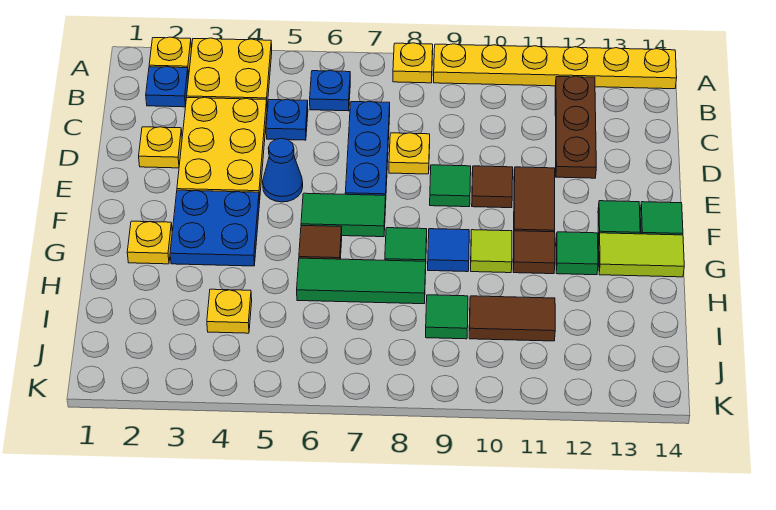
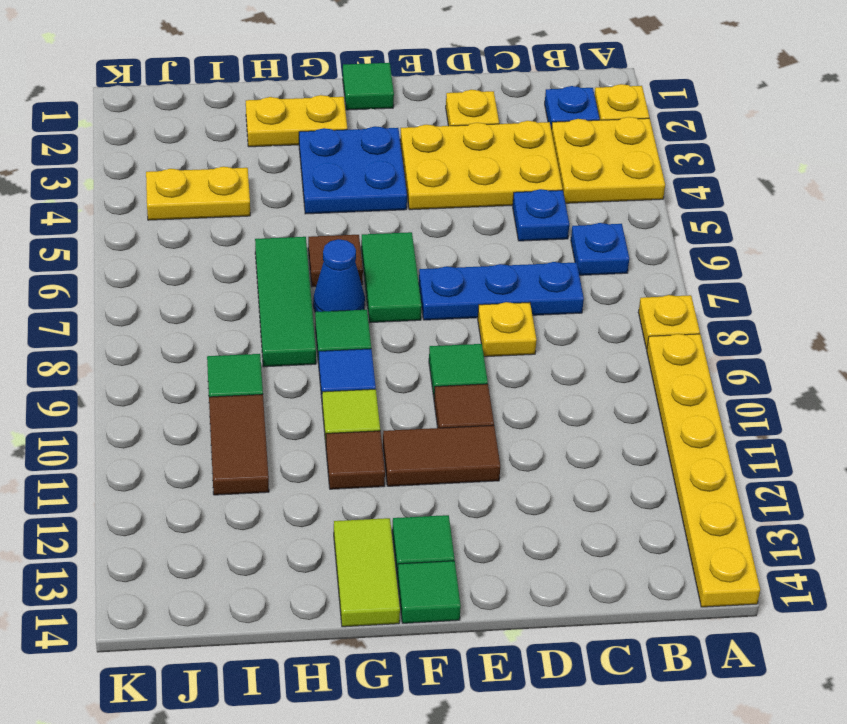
brown 1x3 plate [555,76,596,178] -> none
blue 1x1 cone [263,138,303,202] -> blue 1x1 cone moved to [313,239,365,312]
yellow 1x1 plate [127,221,172,264] -> yellow 1x2 plate [246,95,347,147]
green 1x1 tile [556,232,598,275] -> green 1x1 tile moved to [343,63,394,110]
yellow 1x1 plate [207,289,252,333] -> yellow 1x2 plate [146,167,250,220]

